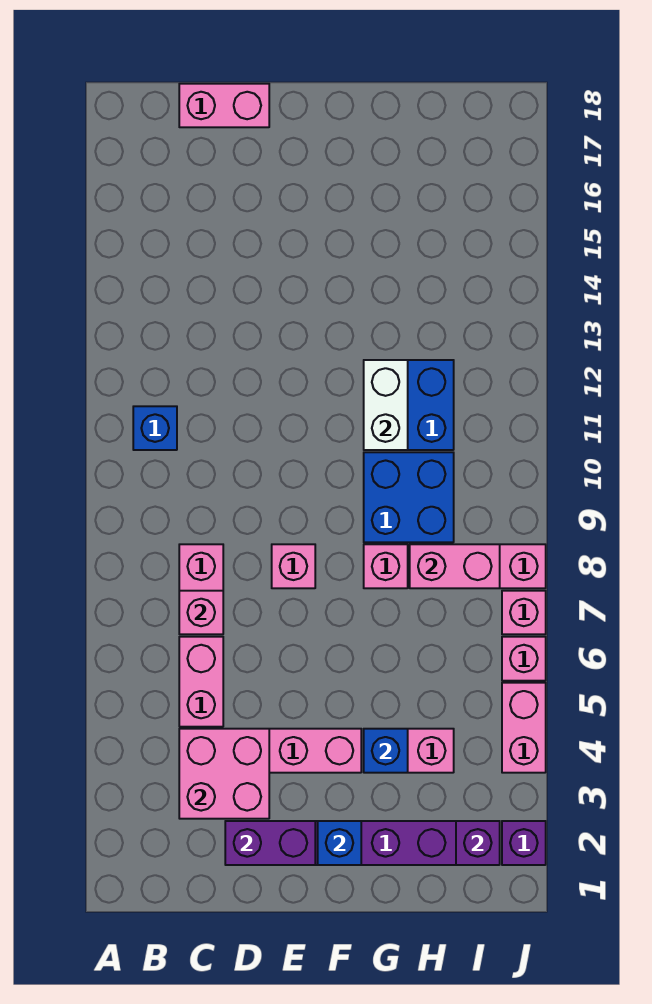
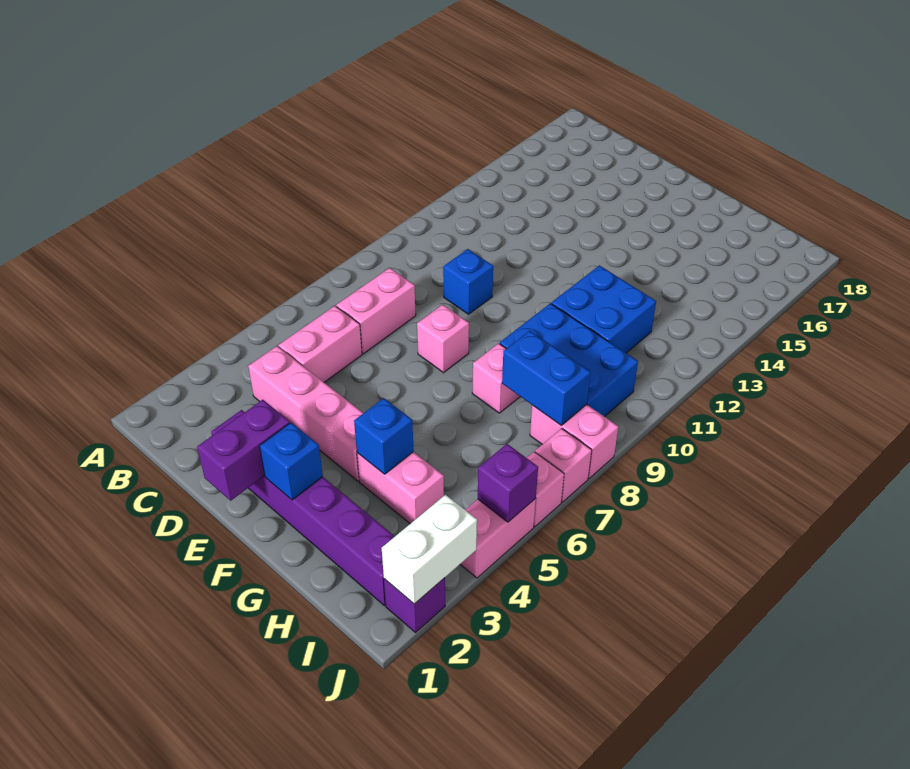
blue 1x1 brick [133,406,177,450] -> blue 1x1 brick moved to [443,249,493,314]
pink 2x2 brick [179,729,269,819] -> none
pink 1x1 brick [179,591,223,634] -> none
pink 1x2 brick [179,84,269,127] -> none
purple 1x2 brick [225,821,315,865] -> purple 1x2 brick turned to [197,400,290,501]
blue 2x2 brick [364,452,454,542] -> blue 2x3 brick [500,303,638,417]
white 1x2 brick [364,360,408,450] -> white 1x2 brick moved to [382,495,477,604]
pink 1x2 brick [410,544,500,588] -> blue 1x2 brick [502,331,591,425]
purple 1x1 brick [456,821,500,865] -> purple 1x1 brick moved to [478,444,538,522]

